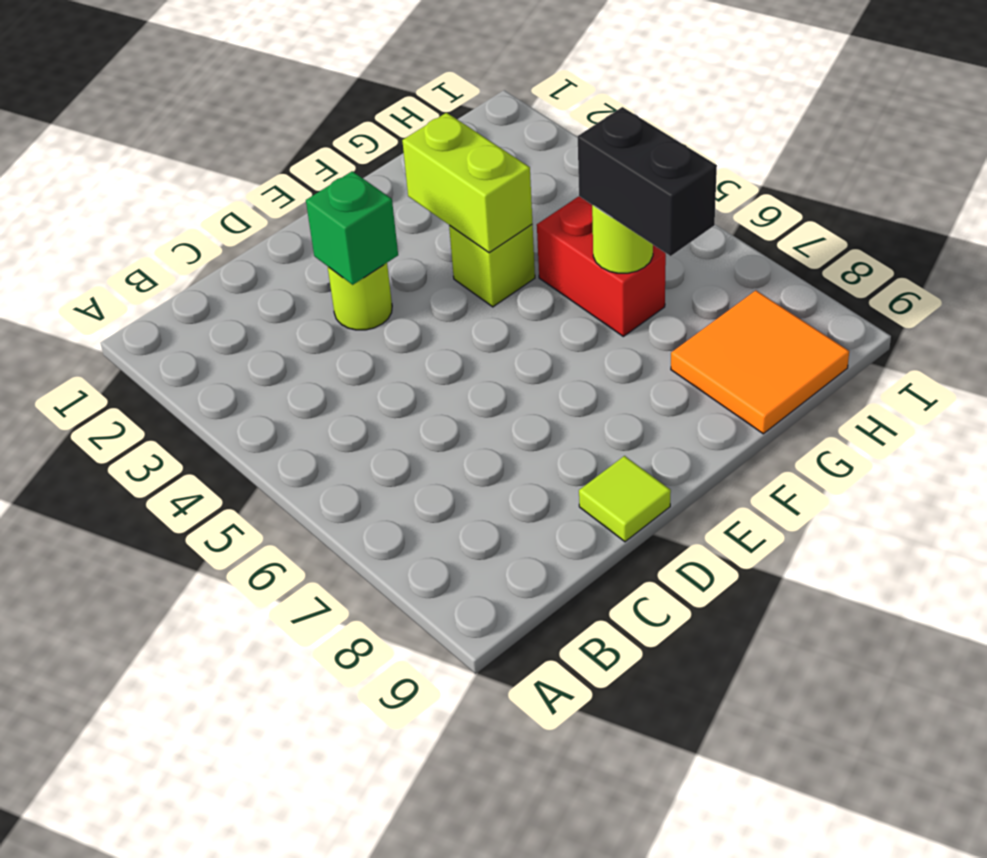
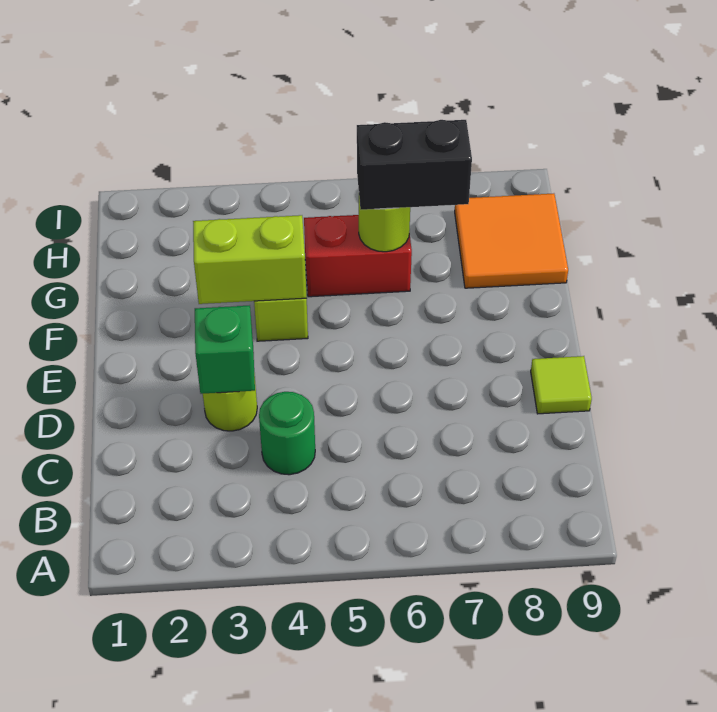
none -> green 1x1 round brick [259,392,315,475]

